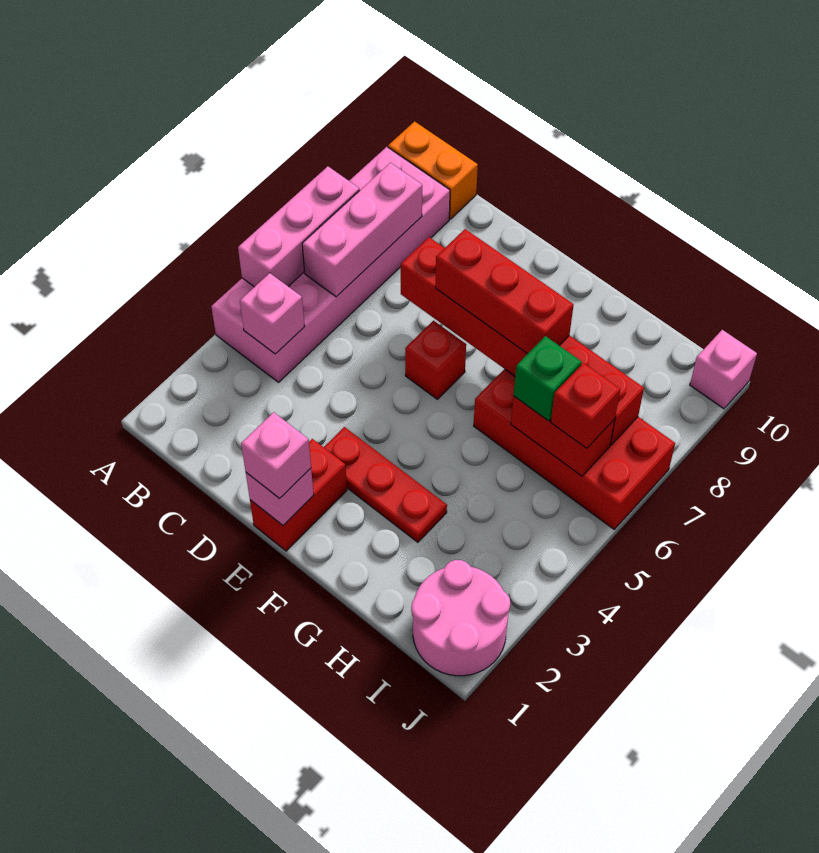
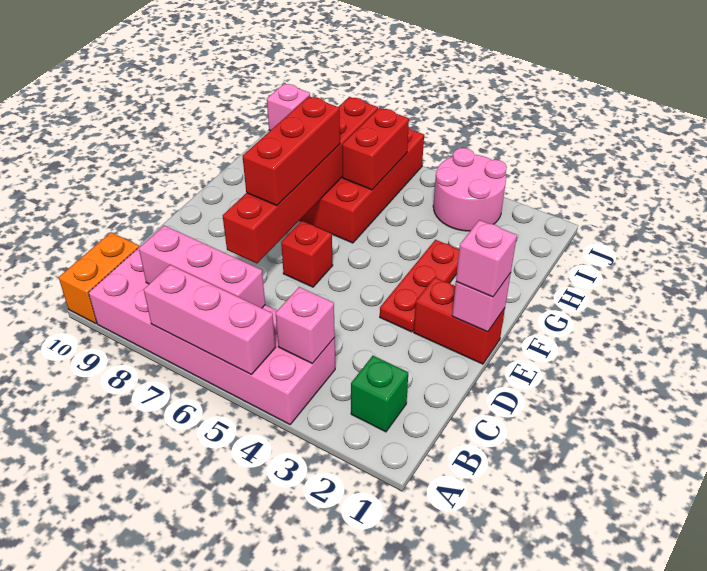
green 1x1 brick [513,336,582,421] -> green 1x1 brick moved to [351,356,408,432]
pink 2x2 round brick [411,560,510,676] -> pink 2x2 round brick moved to [433,148,507,231]
red 1x1 brick [551,363,620,448] -> none

